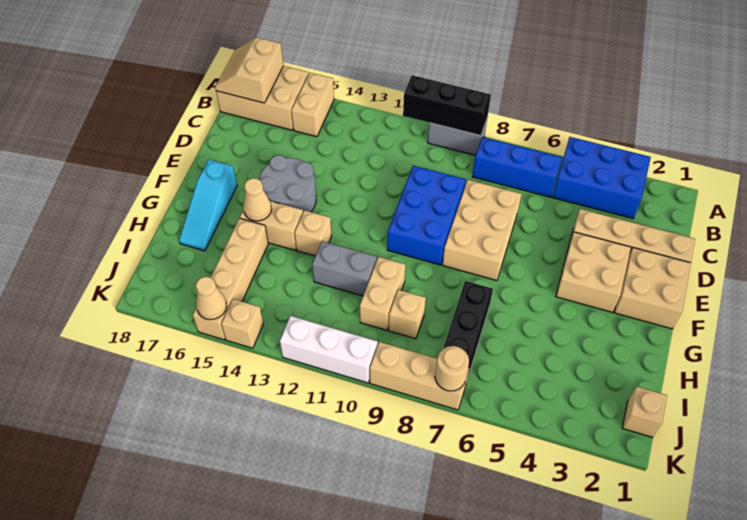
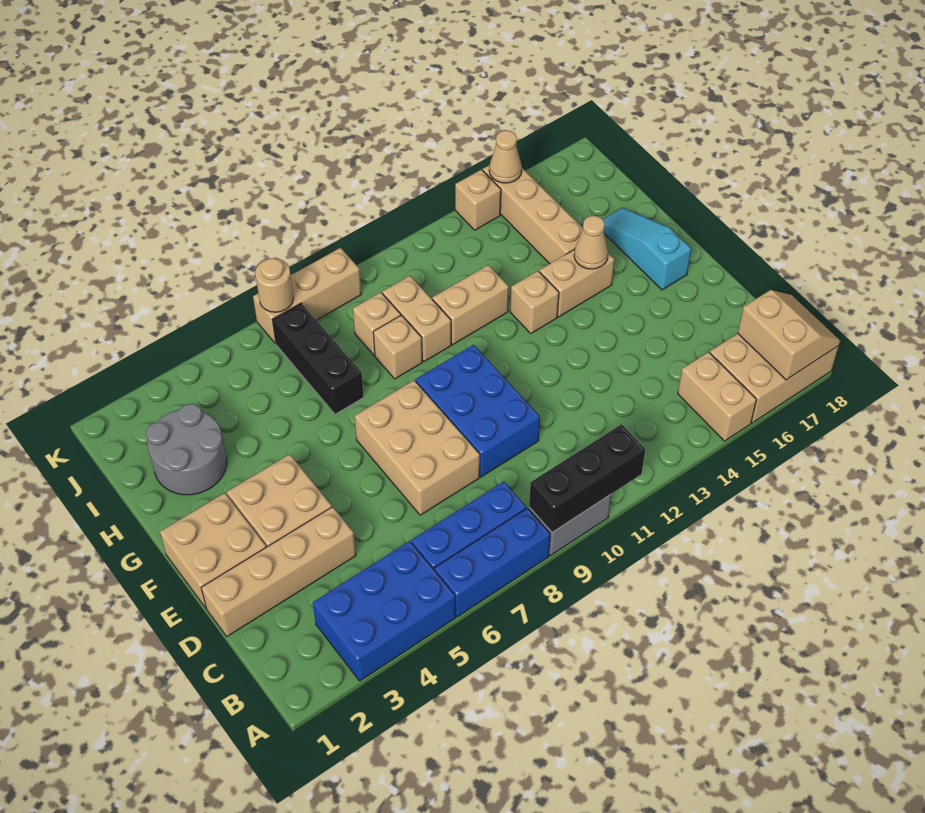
none -> blue 1x3 brick [434,508,550,617]
grey 2x2 round brick [259,155,316,212] -> grey 2x2 round brick moved to [146,404,227,495]
grey 1x2 brick [312,241,377,296] -> tan 1x2 brick [432,265,509,344]
tan 1x1 brick [622,387,667,437] -> tan 1x1 brick moved to [373,315,422,379]
white 1x3 brick [280,316,378,383] -> none

